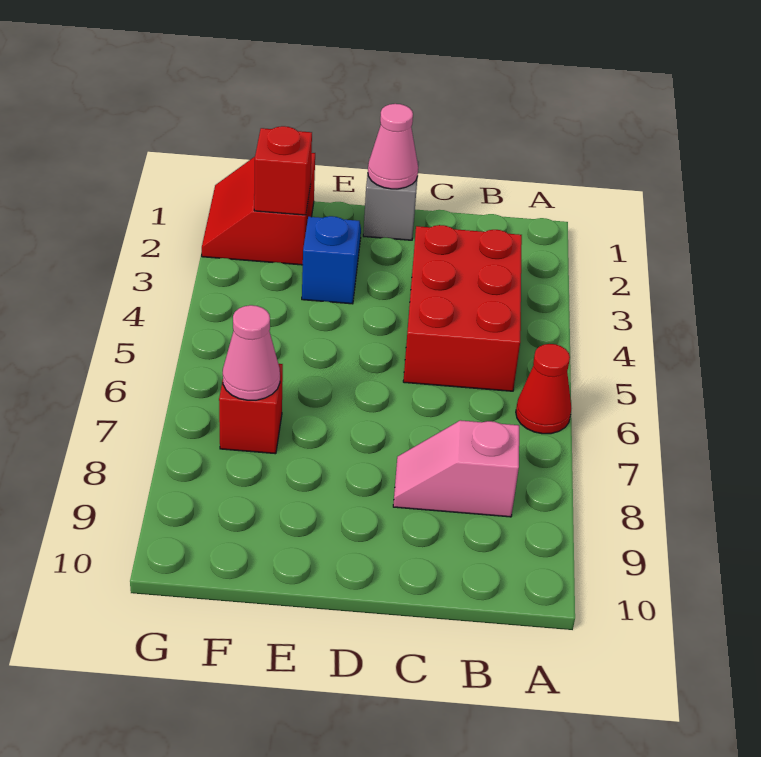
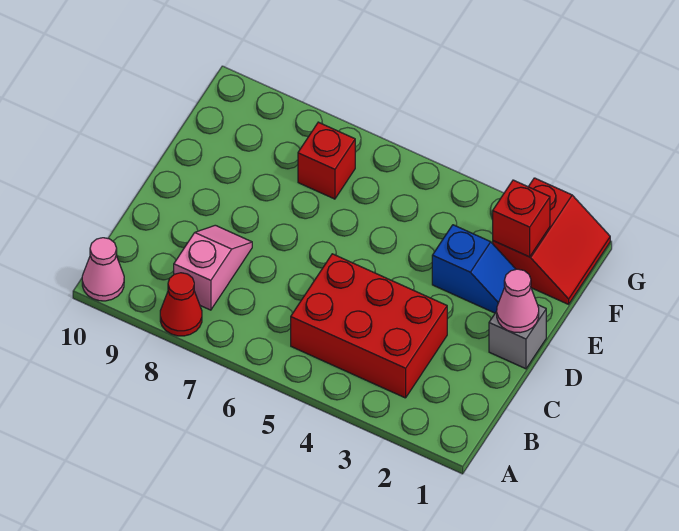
red 1x1 cone [516,344,571,434] -> red 1x1 cone moved to [160,273,202,336]
red 2x2 slope [202,153,315,265] -> red 2x2 slope turned to [493,178,610,304]
pink 1x1 cone [223,305,280,400] -> pink 1x1 cone moved to [82,238,124,301]

